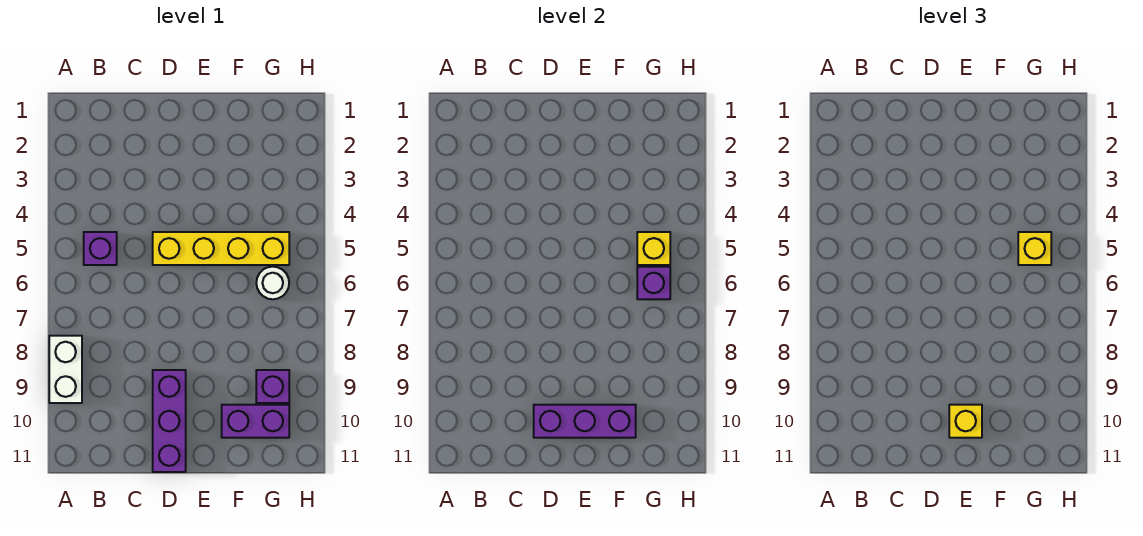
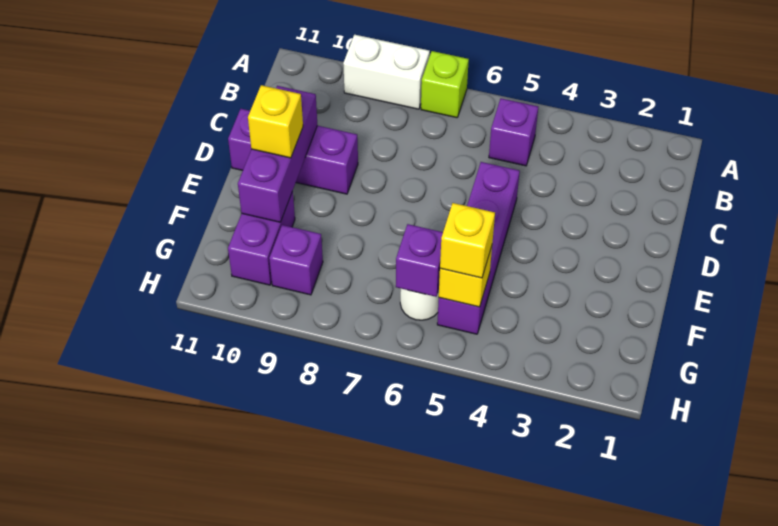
none -> lime 1x1 brick [421,51,469,118]
yellow 1x4 brick [153,232,289,265] -> purple 1x4 brick [437,162,520,334]

